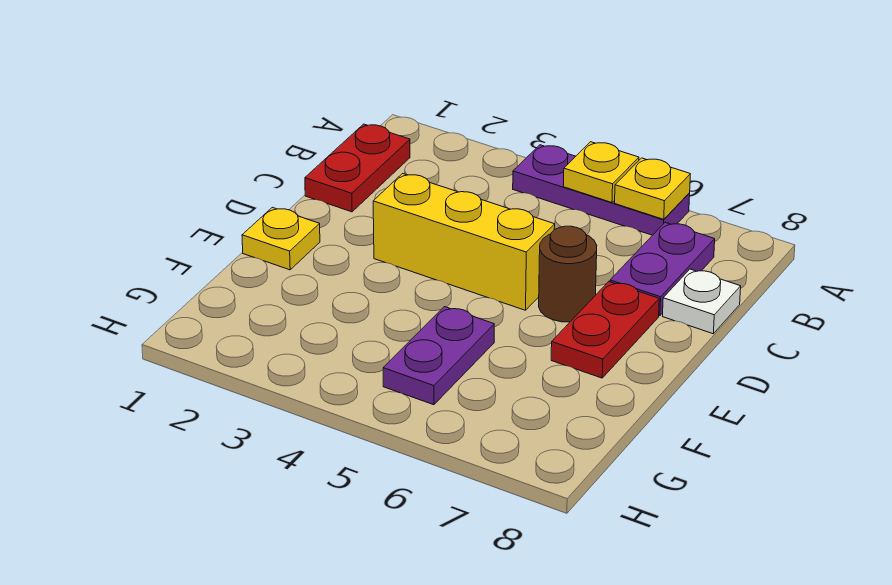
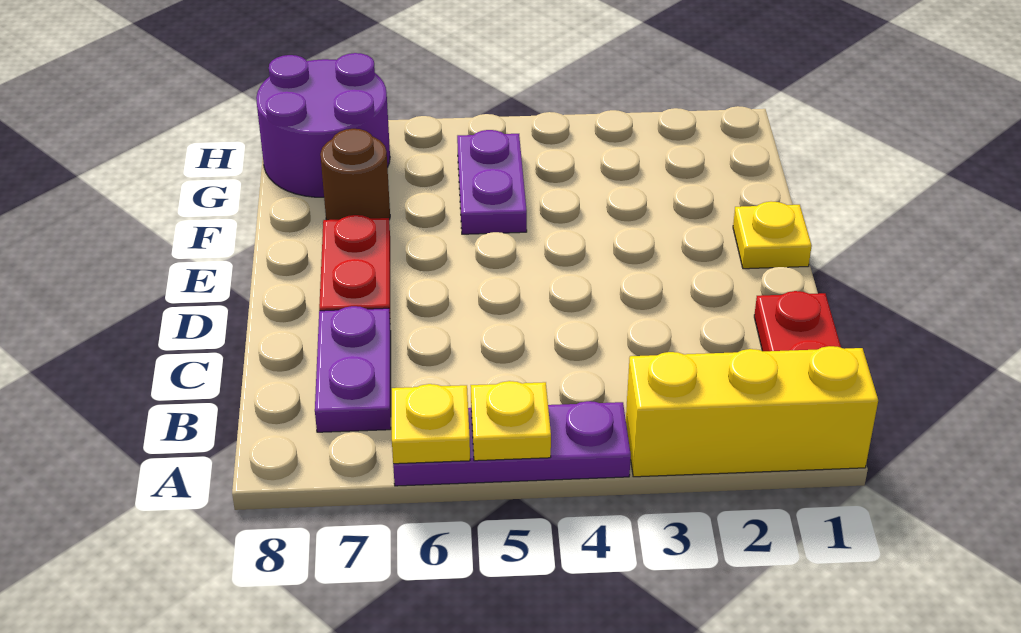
white 1x1 plate [663,269,741,334] -> none
yellow 1x3 brick [373,174,555,310] -> yellow 1x3 brick moved to [626,346,878,477]
brown 1x1 round brick [539,226,597,322] -> brown 1x1 round brick moved to [320,129,390,220]
none -> purple 2x2 round brick [256,53,390,197]

